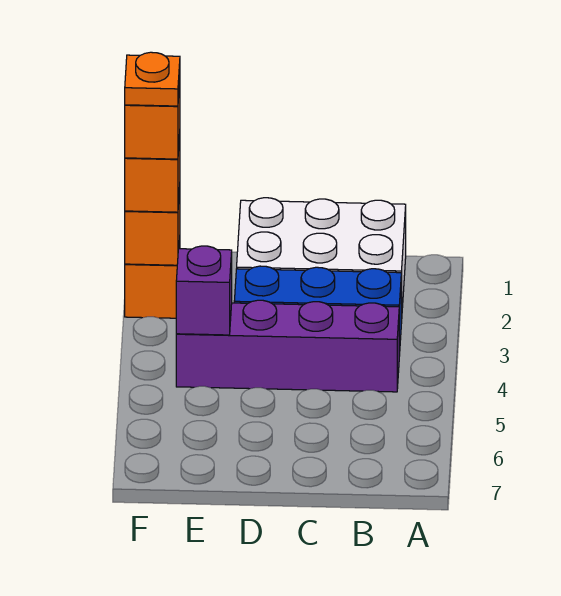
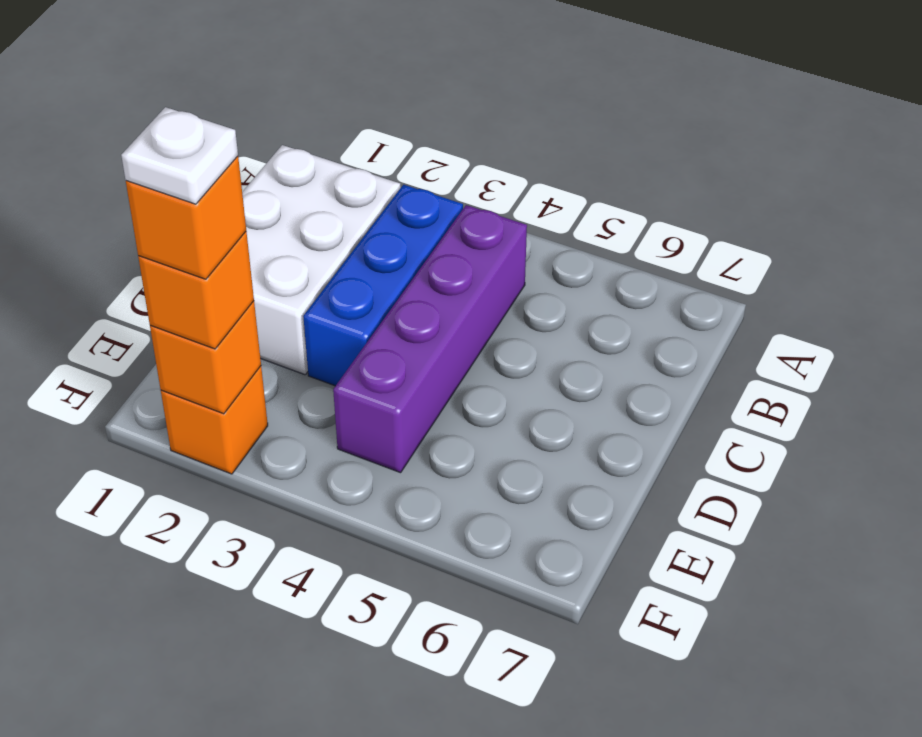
purple 1x1 brick [176,246,232,335] -> none
orange 1x1 plate [125,52,180,106] -> white 1x1 plate [121,107,238,204]

